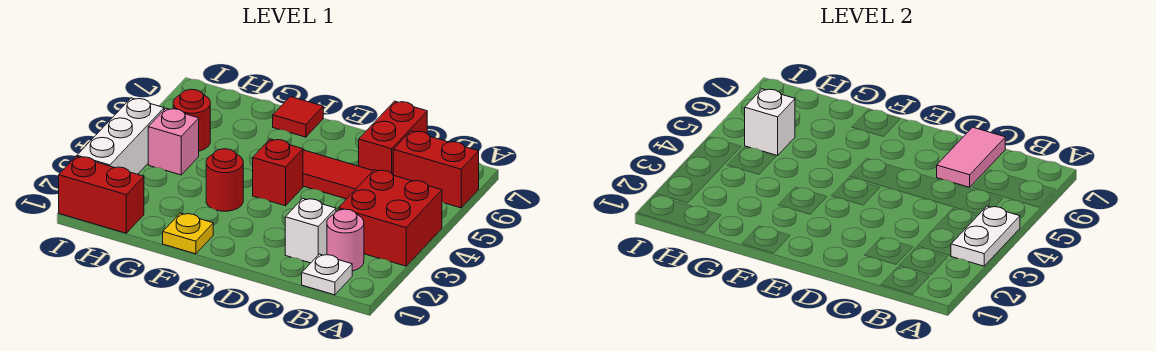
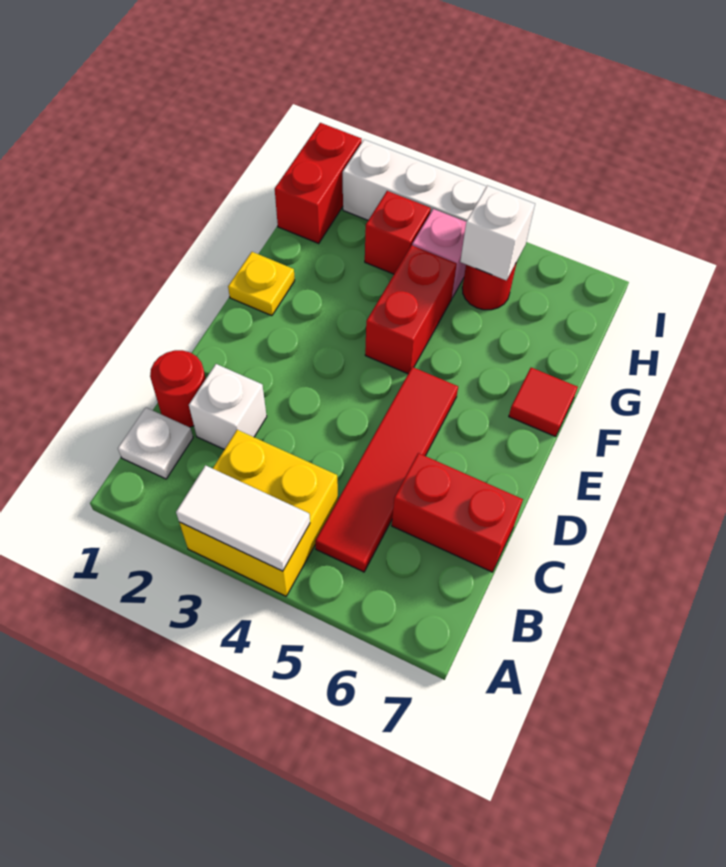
red 2x2 brick [338,170,442,266] -> yellow 2x2 brick [179,430,338,596]
white 1x2 plate [951,206,1020,266] -> white 1x2 tile [176,465,310,571]
red 1x2 brick [393,131,479,208] -> red 1x2 brick moved to [365,245,457,374]
pink 1x1 round brick [327,209,364,271] -> none
pink 1x2 tile [937,127,1005,187] -> none
red 1x1 brick [253,139,303,206] -> red 1x1 brick moved to [365,191,431,274]
red 1x1 round brick [206,149,243,211] -> red 1x1 round brick moved to [150,350,206,427]

